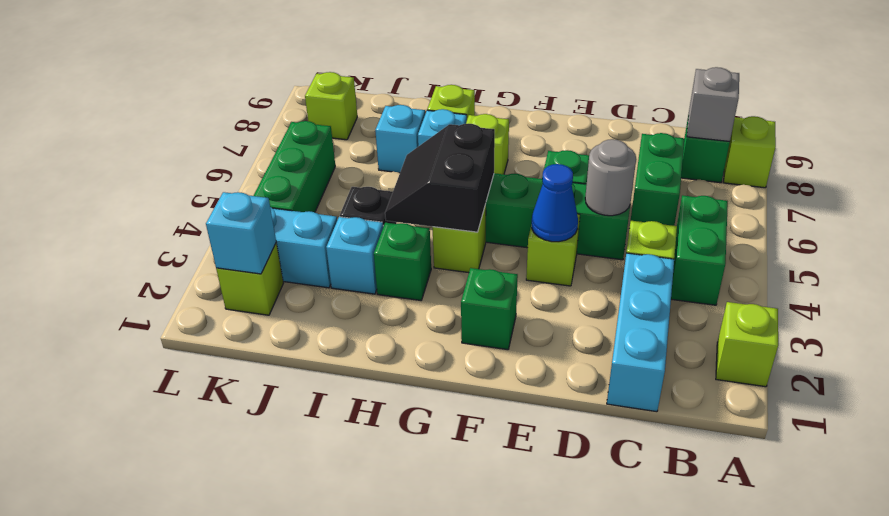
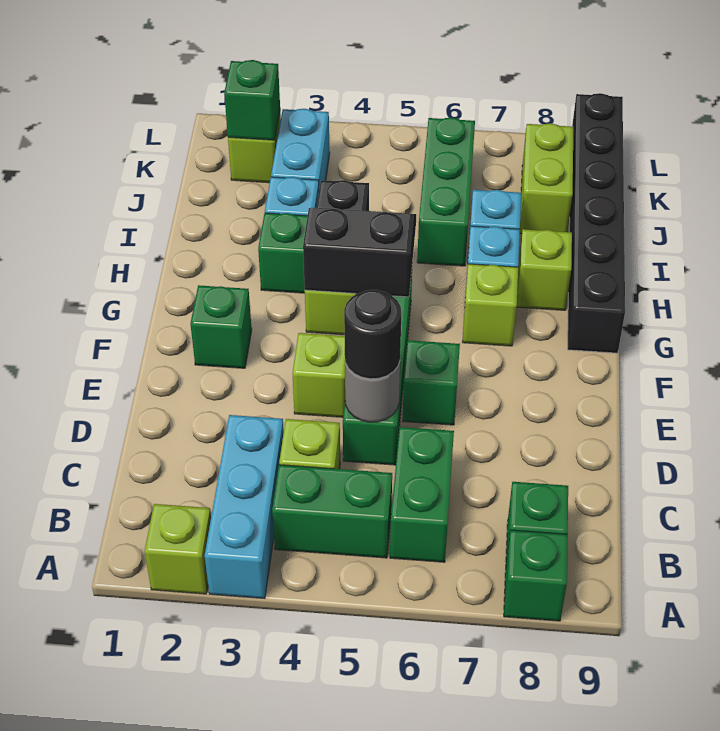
lime 1x1 brick [724,116,776,188] -> green 1x1 brick [504,530,568,621]
grey 1x1 brick [687,67,739,141] -> none
cyan 1x3 brick [607,253,674,412] -> cyan 1x3 brick turned to [205,415,284,598]
green 1x2 brick [631,133,684,226] -> green 1x2 brick turned to [390,427,454,562]
none -> black 1x1 round brick [344,290,401,379]
blue 1x1 cone [532,164,578,242] -> none
none -> black 1x6 brick [568,93,625,353]
cyan 1x1 brick [206,192,276,274] -> green 1x1 brick [224,60,280,140]
green 1x3 brick [254,121,335,212] -> green 1x3 brick turned to [417,117,475,266]
lime 1x1 brick [305,72,357,140] -> lime 1x2 brick [520,123,573,233]

